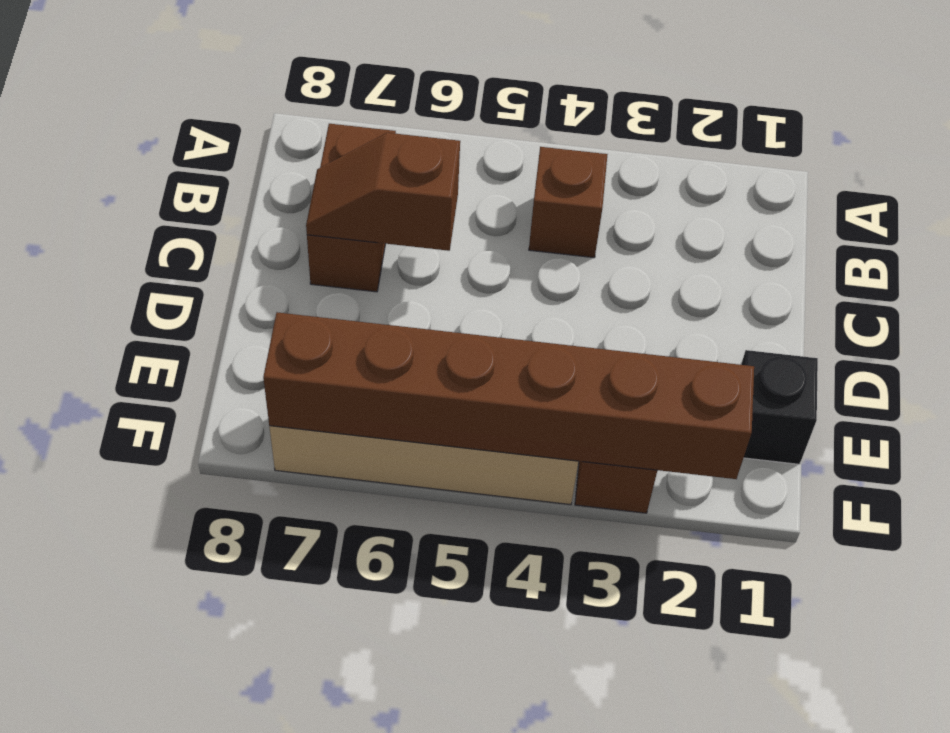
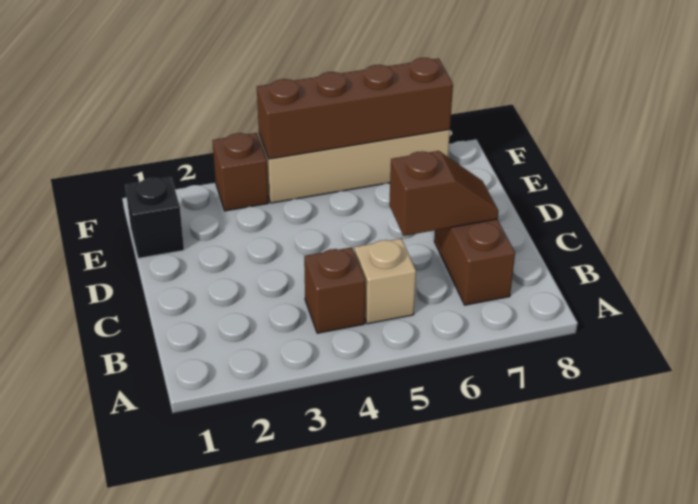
none -> tan 1x1 brick [354,239,416,324]
brown 1x6 brick [263,312,754,479] -> brown 1x4 brick [257,58,453,159]

